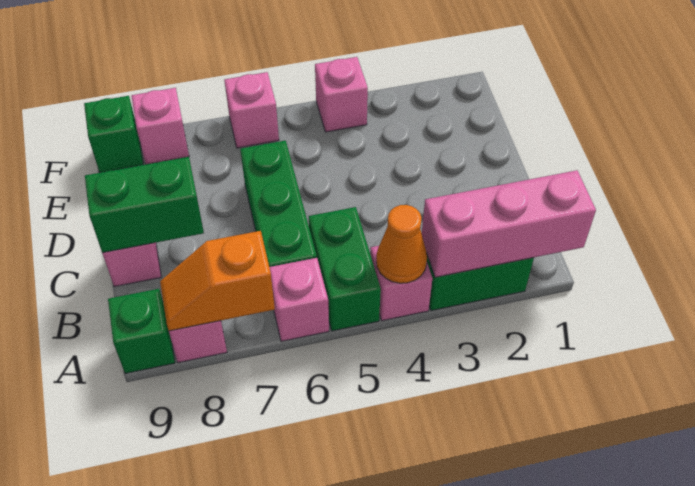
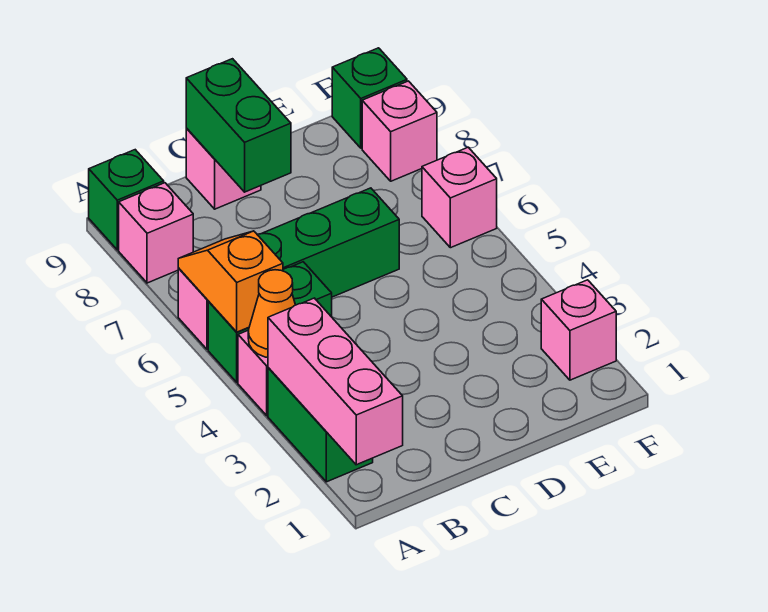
orange 1x2 slope [160,231,275,331] -> orange 1x2 slope moved to [178,231,283,332]
pink 1x1 brick [315,57,368,132] -> pink 1x1 brick moved to [541,280,616,380]

